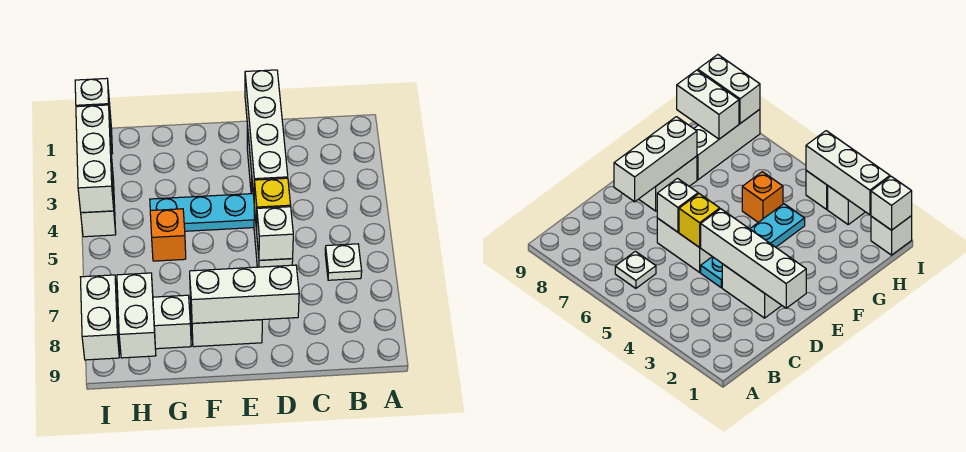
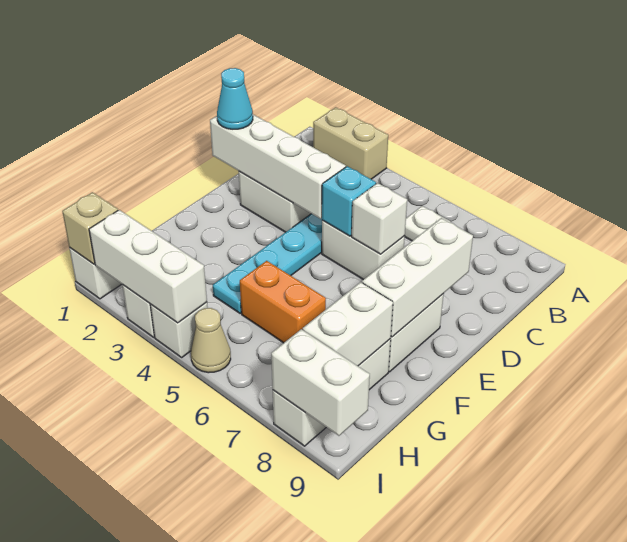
none -> tan 1x2 brick [313,107,388,179]
none -> cyan 1x1 cone [217,68,253,129]
yellow 1x1 brick [254,178,291,230] -> cyan 1x1 brick [322,166,376,236]
orange 1x1 brick [150,209,186,261] -> orange 1x2 brick [240,261,326,343]
white 1x2 brick [117,273,156,358] -> white 1x2 brick turned to [303,282,393,366]
white 1x1 brick [75,78,110,116] -> tan 1x1 brick [62,192,118,264]
none -> tan 1x1 cone [191,308,231,373]

